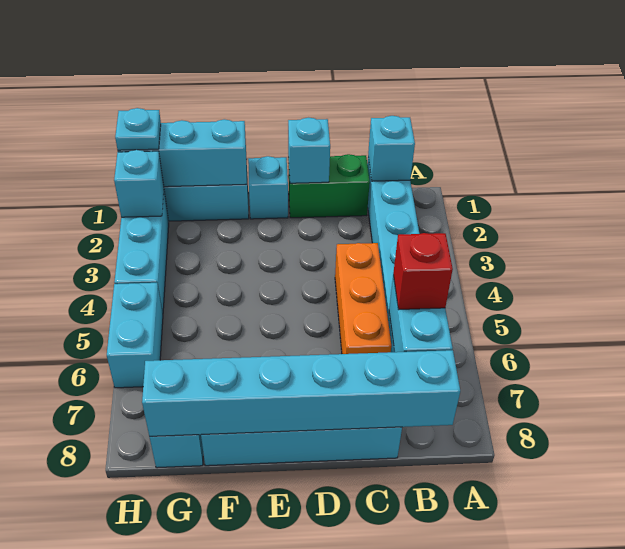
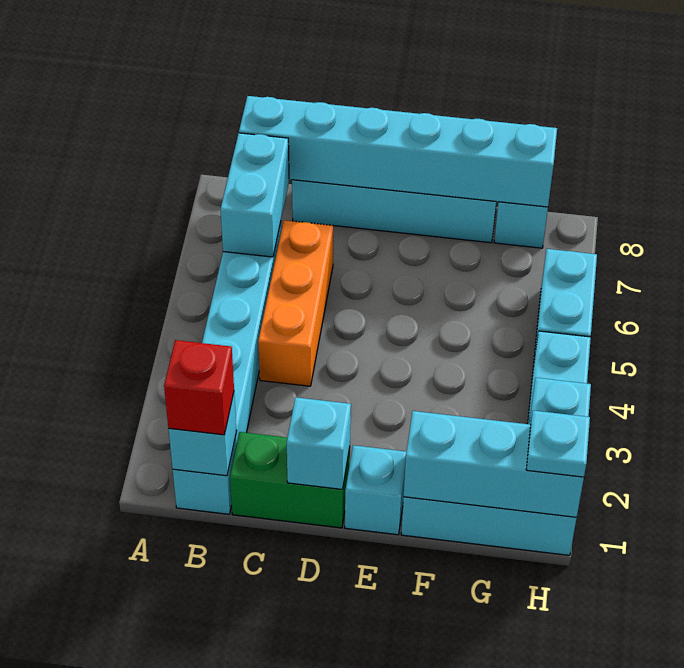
red 1x1 brick [393,233,453,310] -> red 1x1 brick moved to [164,340,234,435]

